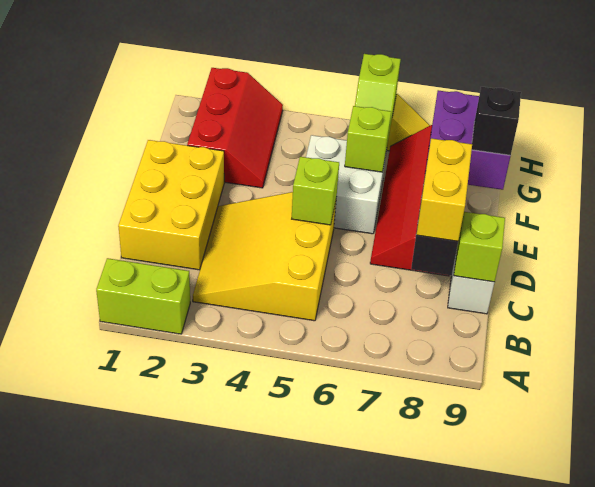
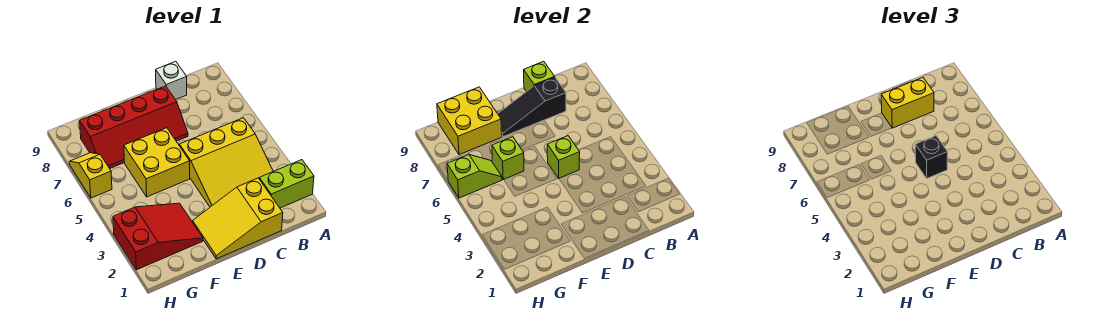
lime 1x2 brick [96,258,190,334] -> lime 1x2 brick turned to [259,160,314,208]
yellow 2x3 brick [118,140,224,270] -> yellow 2x3 slope [193,178,283,259]
white 2x2 brick [306,135,387,234] -> yellow 2x2 brick [124,128,190,197]
red 2x3 slope [187,68,283,188] -> red 2x3 slope turned to [113,203,203,270]
purple 2x2 brick [425,90,510,190] -> yellow 2x2 brick [437,87,502,155]
black 1x1 brick [472,87,521,155] -> black 1x1 brick moved to [915,136,948,178]

